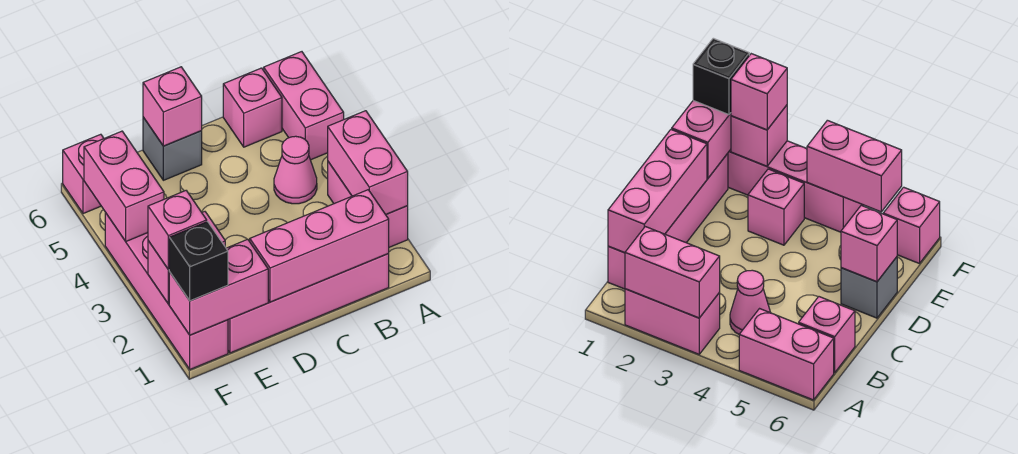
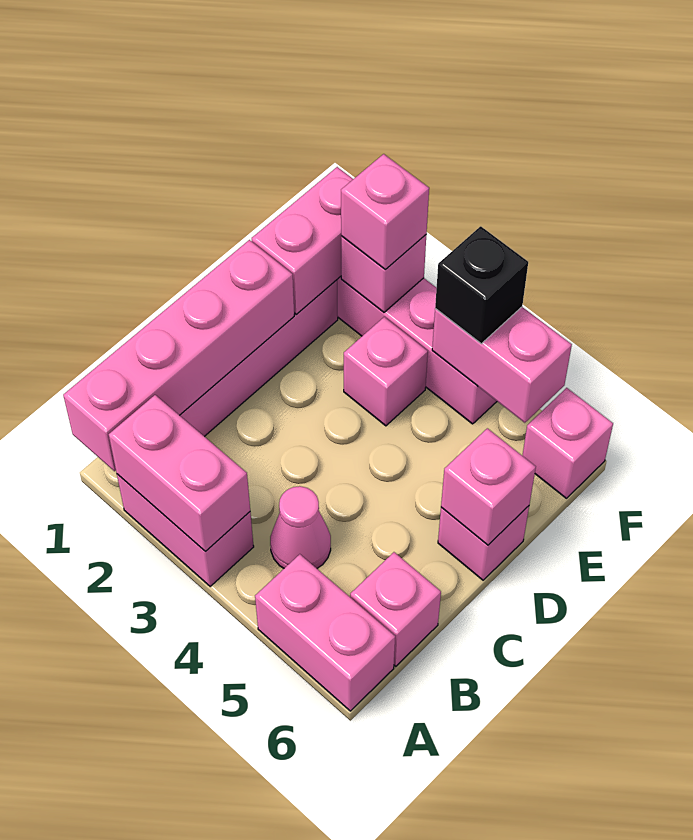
pink 1x3 brick [250,190,389,302] -> pink 1x4 brick [63,240,294,471]
grey 1x1 brick [143,117,202,180] -> pink 1x1 brick [438,506,529,580]
black 1x1 brick [169,222,228,301] -> black 1x1 brick moved to [435,226,528,344]

